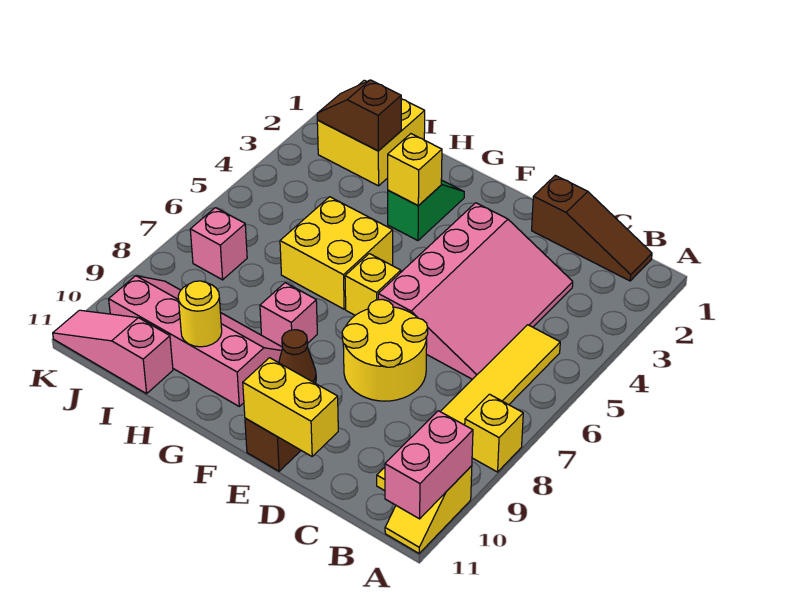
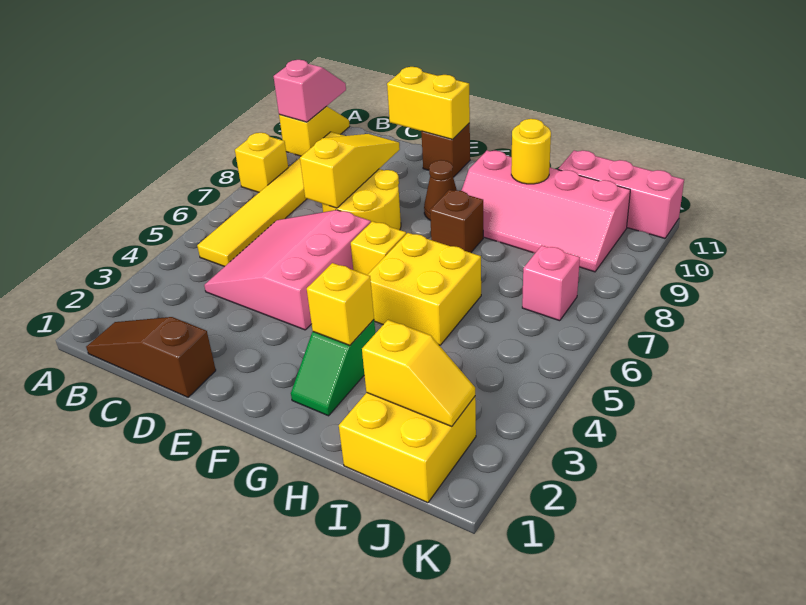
pink 1x2 brick [385,411,473,519] -> pink 1x2 slope [273,60,346,122]
pink 3x4 slope [378,203,573,379] -> pink 3x3 slope [204,210,371,330]
none -> yellow 1x3 slope [300,134,400,208]
pink 1x1 brick [260,283,317,347] -> brown 1x1 brick [430,190,483,253]
brown 1x2 slope [317,80,401,151] -> yellow 1x2 slope [362,320,475,427]
pink 1x3 slope [53,310,173,394] -> pink 1x3 brick [558,150,684,238]

